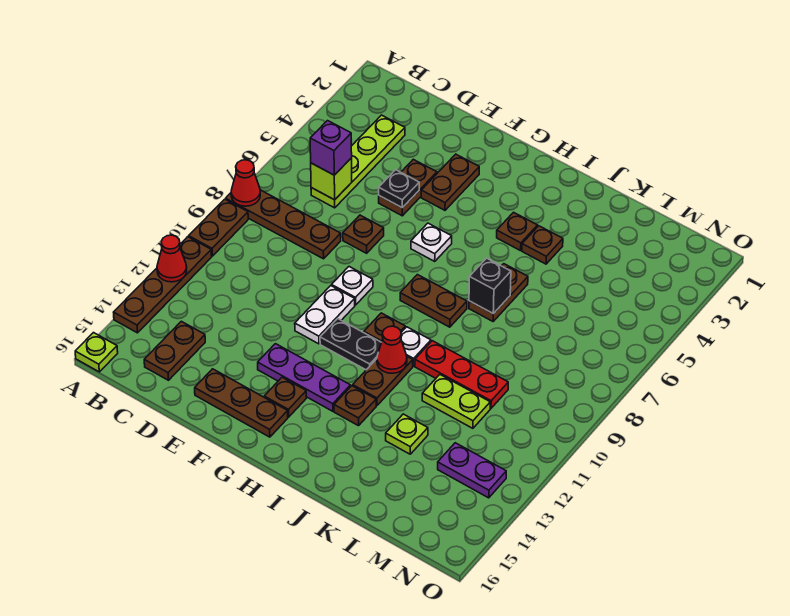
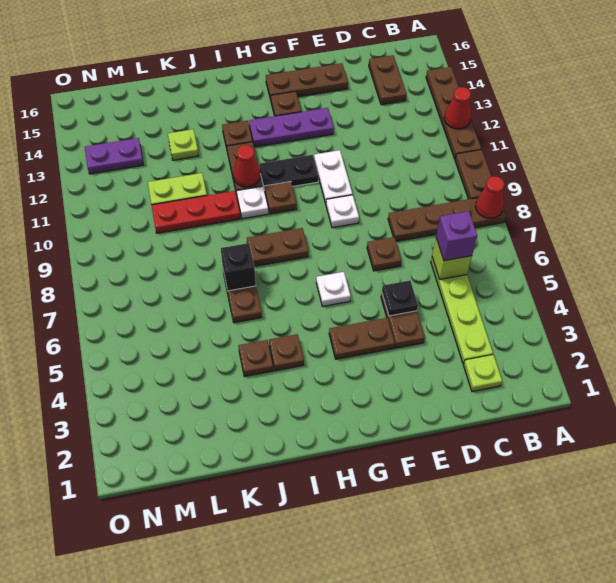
lime 1x1 plate [75,333,118,372] -> lime 1x1 plate moved to [463,355,502,392]
brown 1x2 plate [421,154,479,210] -> brown 1x2 plate turned to [329,318,395,359]

